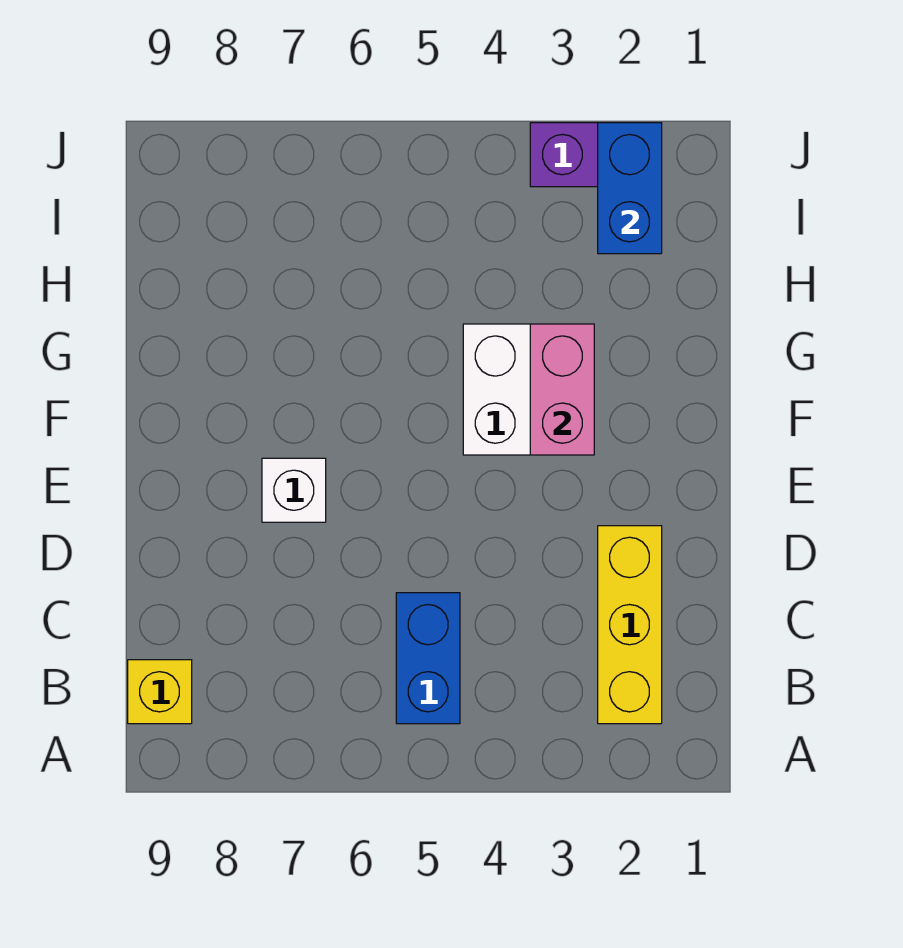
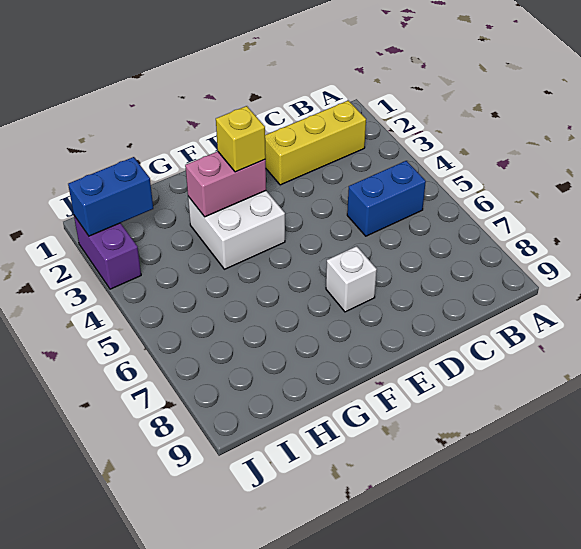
yellow 1x1 brick [128,660,192,724] -> yellow 1x1 brick moved to [216,106,266,172]

